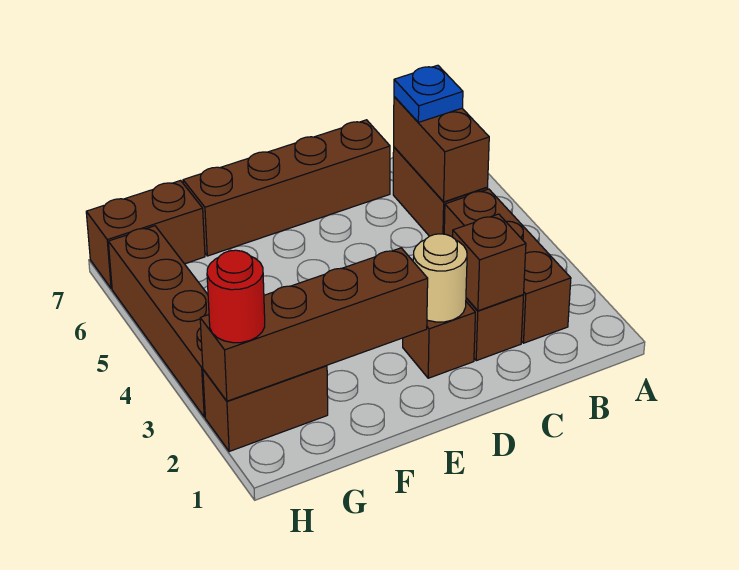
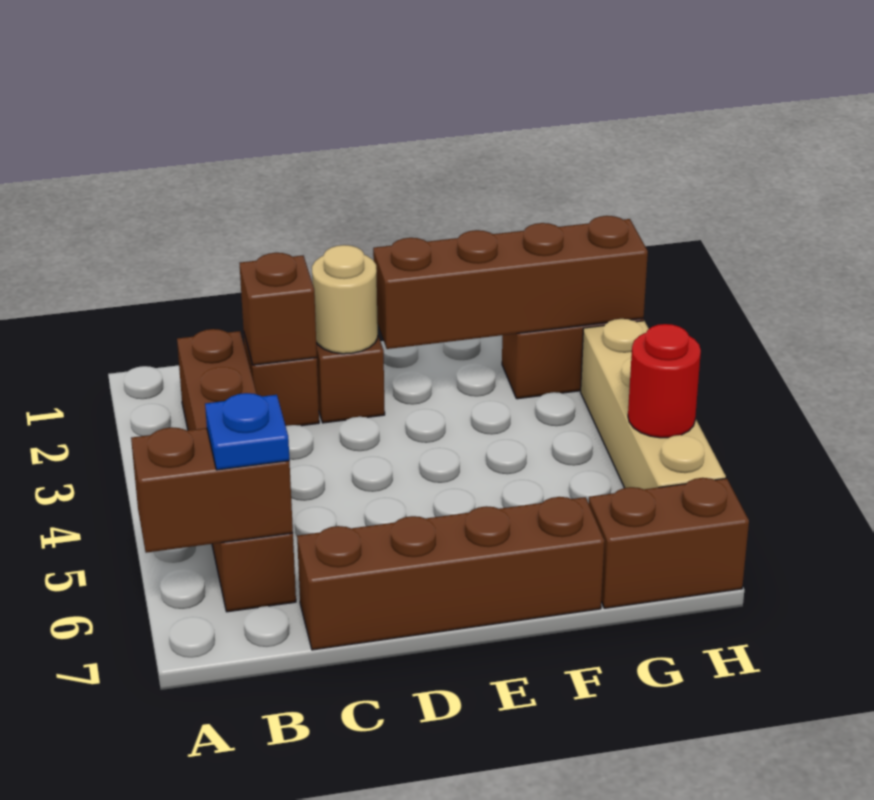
brown 1x2 brick [394,97,489,202] -> brown 1x2 brick turned to [131,427,293,553]
red 1x1 round brick [207,250,265,343] -> red 1x1 round brick moved to [628,324,701,438]
brown 1x4 brick [108,226,209,417] -> tan 1x4 brick [581,319,726,489]

